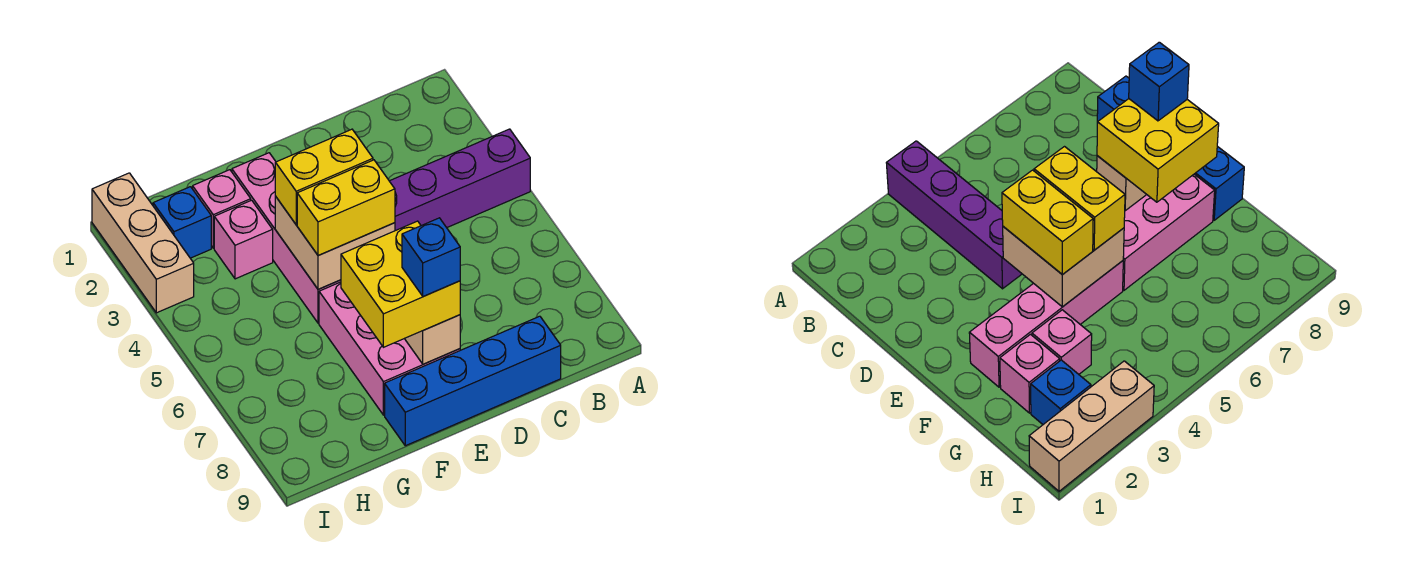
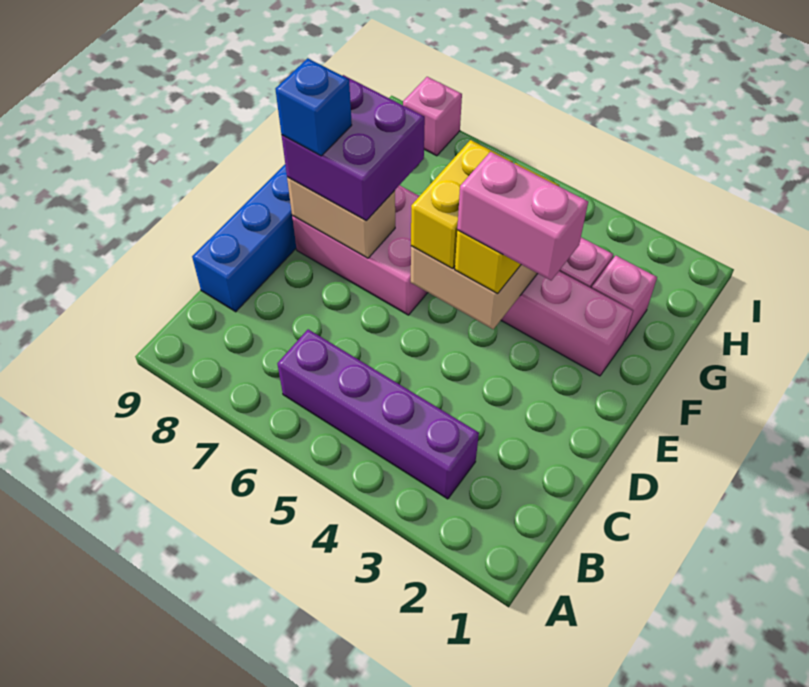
purple 1x4 brick [390,129,530,231] -> purple 1x4 brick turned to [277,329,479,499]
none -> pink 1x2 brick [457,152,588,280]
yellow 2x2 brick [341,221,460,347] -> purple 2x2 brick [282,75,425,220]
blue 1x1 brick [153,187,211,258] -> none
tan 1x3 brick [92,173,194,313] -> none
none -> pink 1x1 brick [403,77,462,156]

